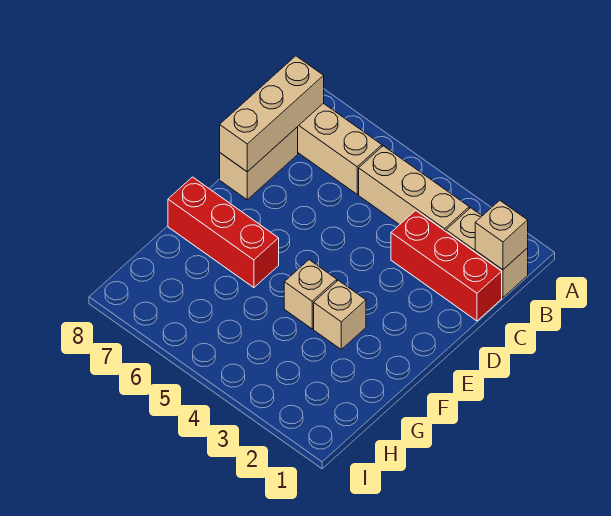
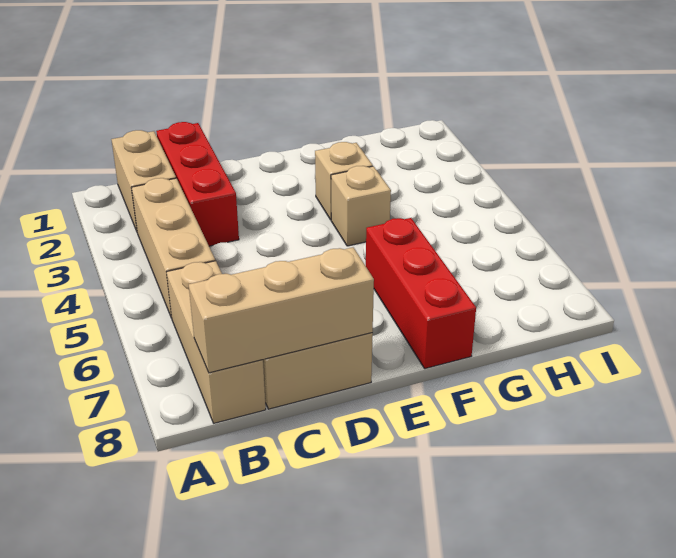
tan 1x1 brick [475,200,528,270] -> none

